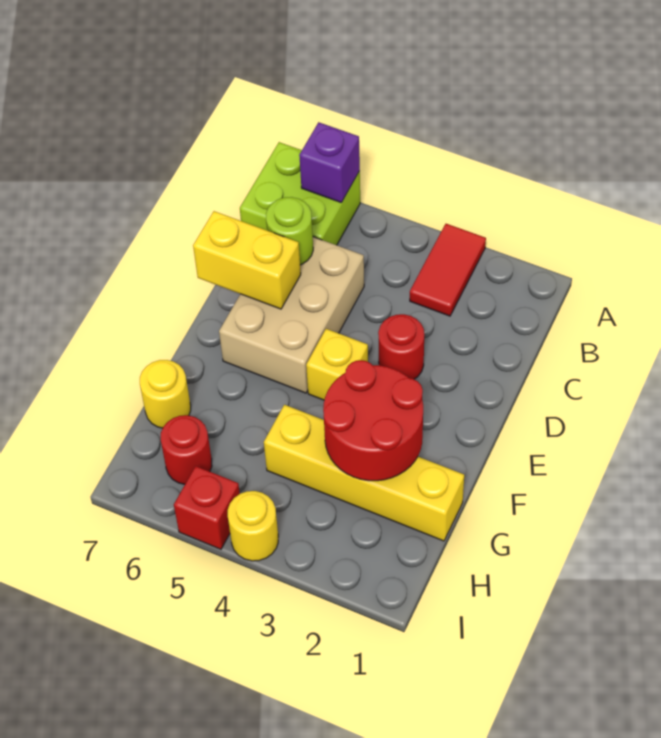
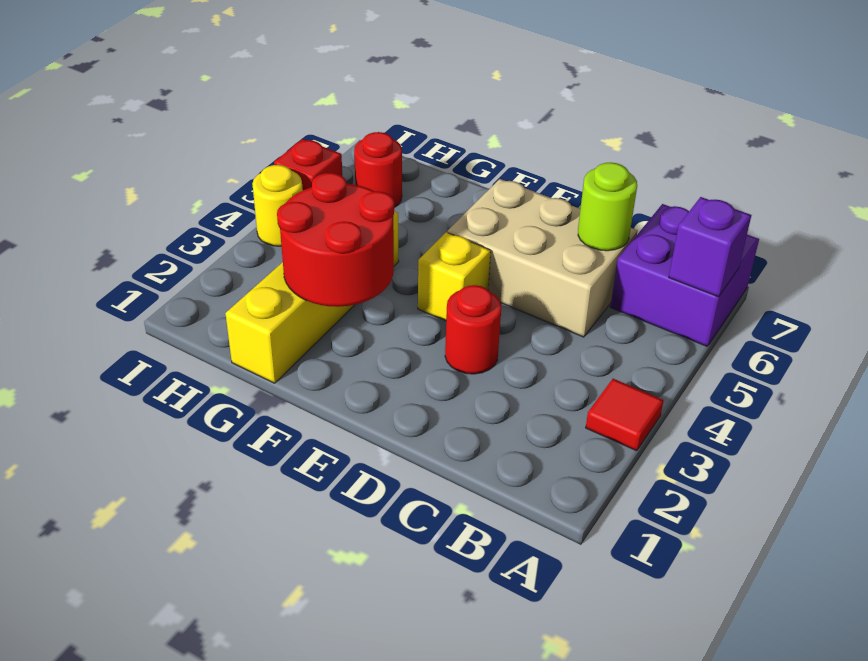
red 1x2 tile [410,224,486,316] -> red 1x1 tile [586,379,664,451]
lime 2x2 brick [240,142,360,245] -> purple 2x2 brick [610,204,759,346]
yellow 1x2 brick [193,211,301,309] -> none
yellow 1x1 round brick [140,360,191,428] -> none

